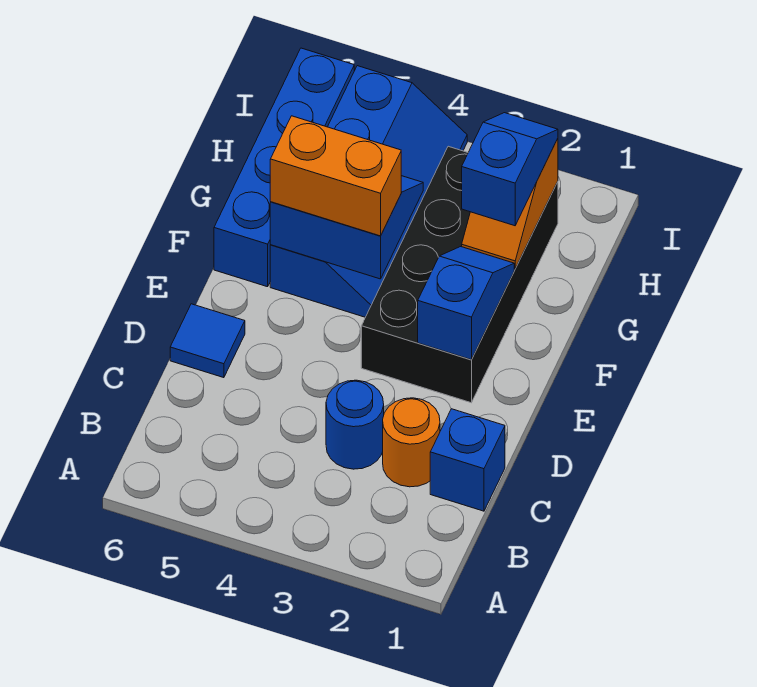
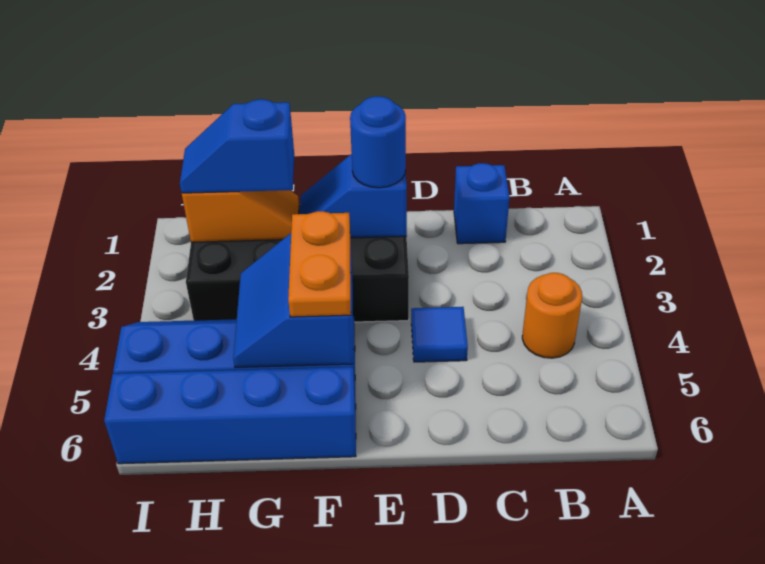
orange 1x1 round brick [383,398,440,487] -> orange 1x1 round brick moved to [522,273,582,358]
blue 1x1 round brick [326,380,384,469] -> blue 1x1 round brick moved to [350,96,406,188]
blue 1x1 tile [170,304,245,378] -> blue 1x1 tile moved to [411,307,468,362]
orange 1x2 brick [270,116,401,236] -> orange 1x2 plate [288,211,351,317]

